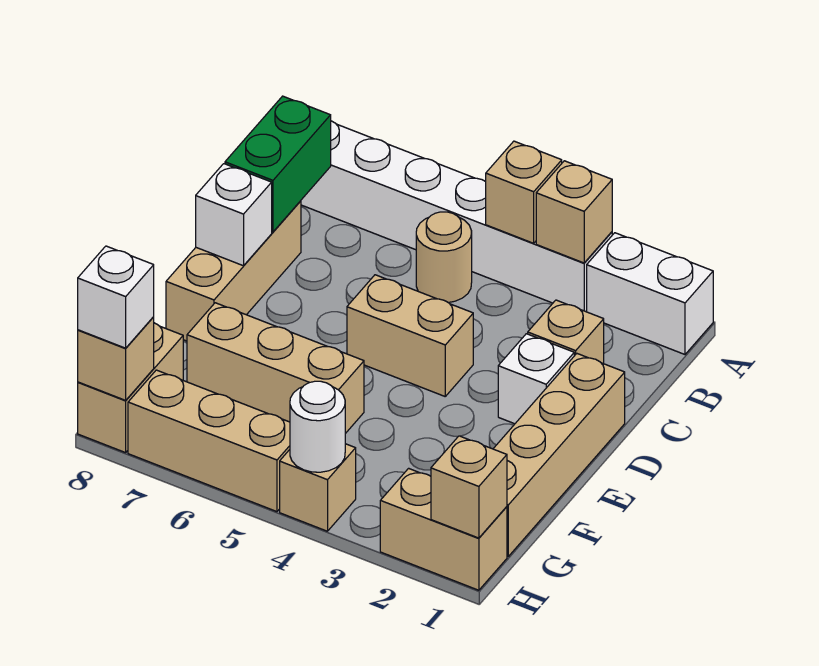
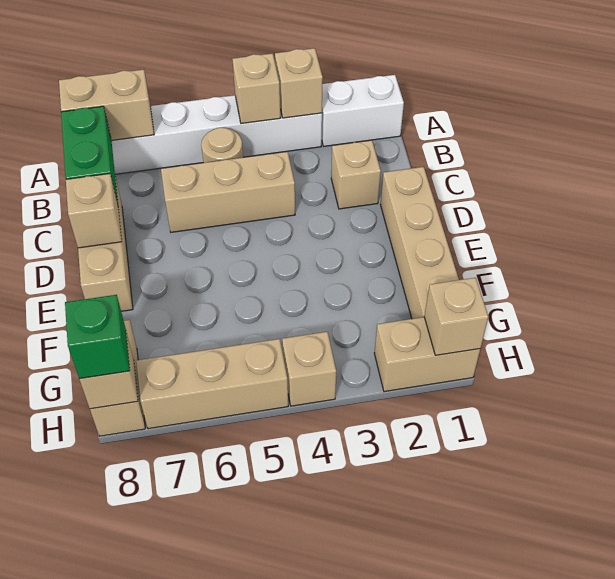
white 1x1 brick [498,334,574,424] -> none
tan 1x2 brick [347,275,473,396] -> tan 1x2 brick moved to [59,70,154,140]
white 1x1 brick [196,164,272,266] -> tan 1x1 brick [66,174,122,248]
tan 1x3 brick [187,303,364,434] -> tan 1x3 brick moved to [161,152,295,232]
white 1x1 round brick [290,381,345,472] -> none
white 1x1 brick [78,246,154,348] -> green 1x1 brick [65,295,130,379]

